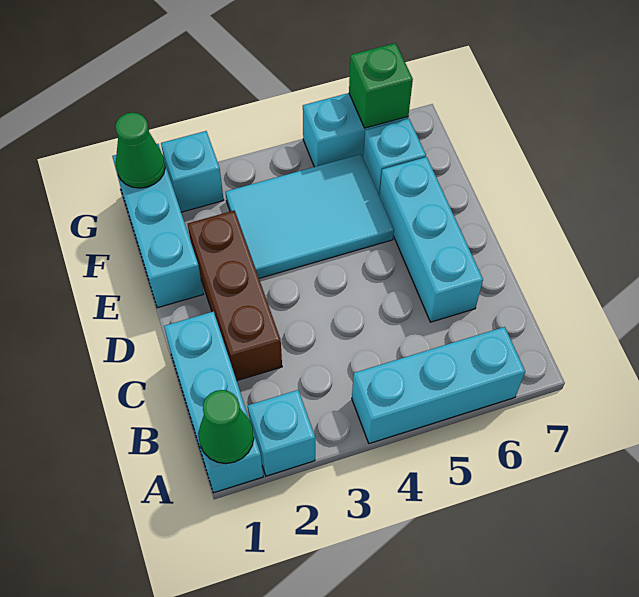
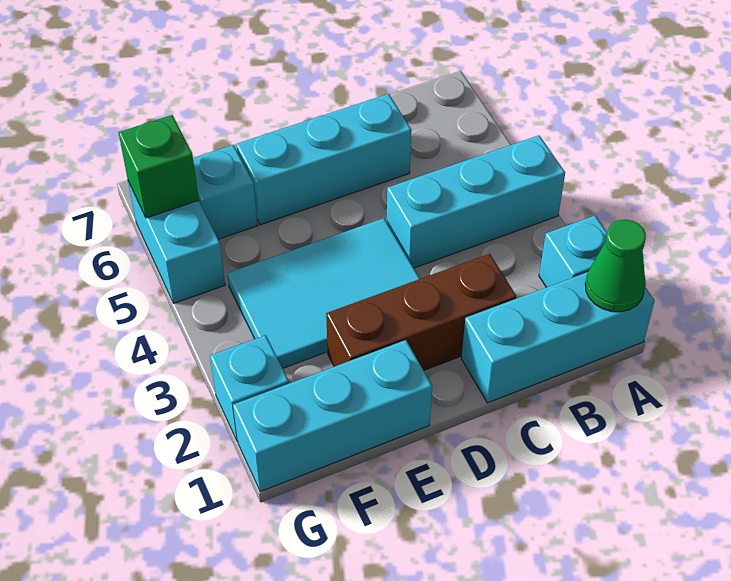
cyan 1x3 brick [352,327,525,444] -> cyan 1x3 brick turned to [387,135,565,268]
cyan 2x3 tile [226,154,394,278] -> cyan 2x3 tile turned to [227,218,420,368]
green 1x1 cone [115,113,165,188] -> none

